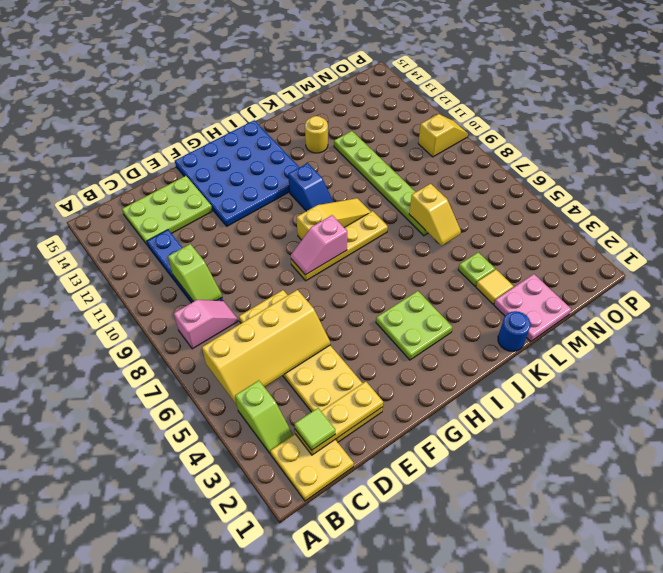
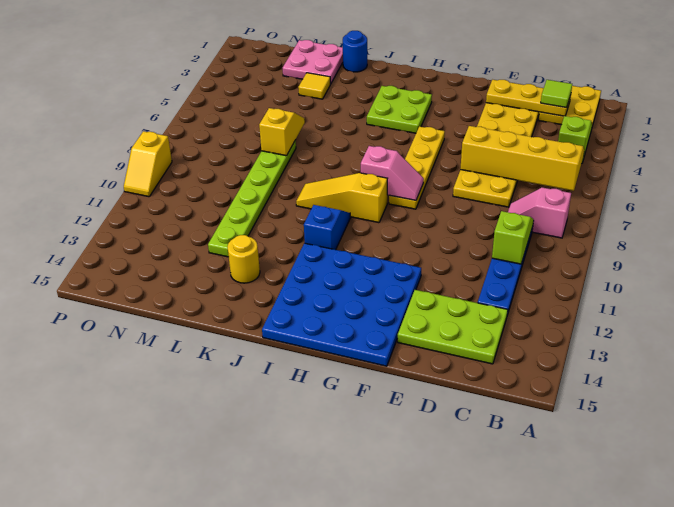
yellow 1x4 plate [291,211,388,281] -> yellow 1x4 plate turned to [389,126,445,209]
lime 1x1 plate [458,252,495,286] -> none
yellow 1x2 slope [418,114,468,157] -> yellow 1x2 slope turned to [124,131,172,197]

